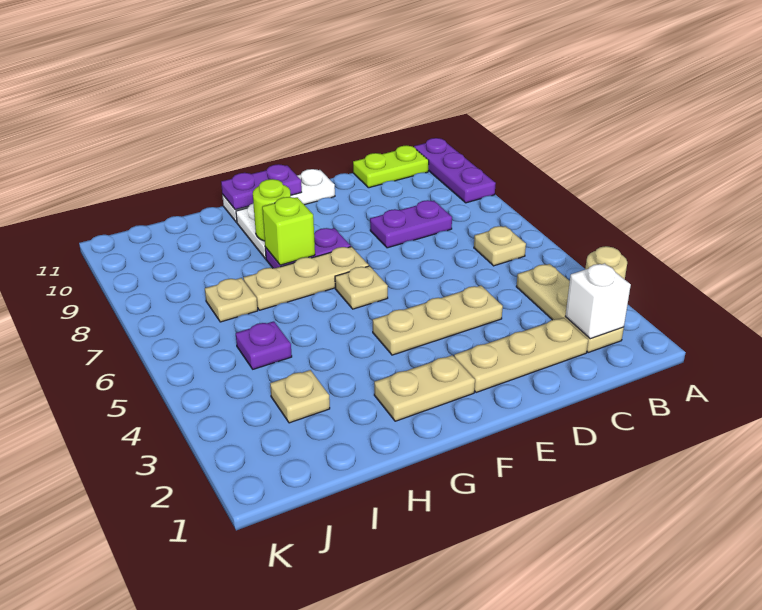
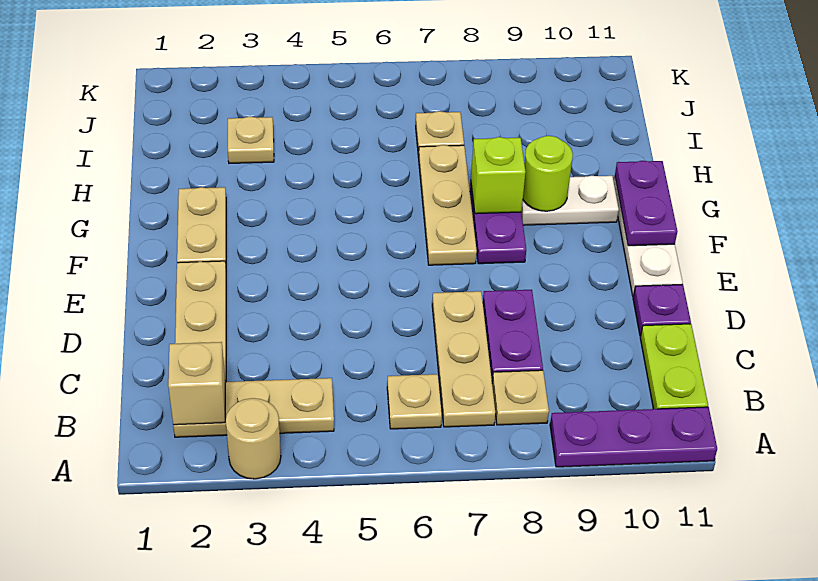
white 1x1 brick [565,263,631,339] -> tan 1x1 brick [168,342,225,425]
tan 1x3 plate [373,286,503,355] -> tan 1x3 plate moved to [432,291,495,427]
tan 1x1 plate [335,266,388,309] -> tan 1x1 plate moved to [492,370,549,425]
purple 1x1 plate [236,321,292,369] -> purple 1x1 plate moved to [633,284,691,336]

